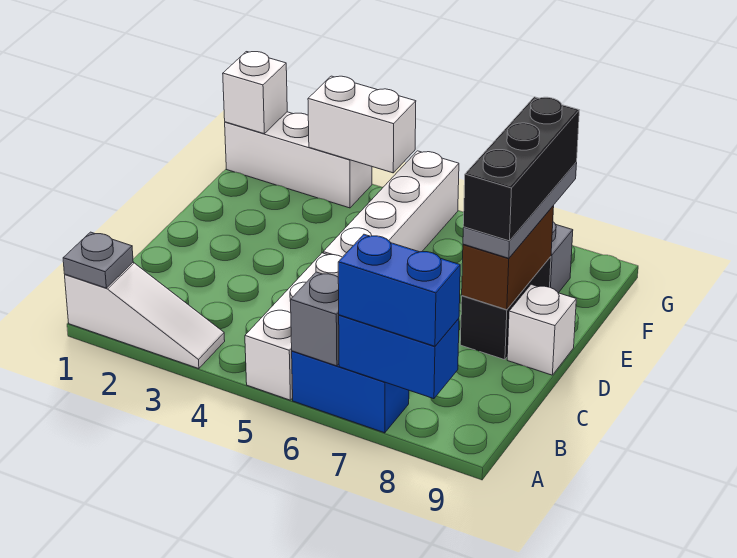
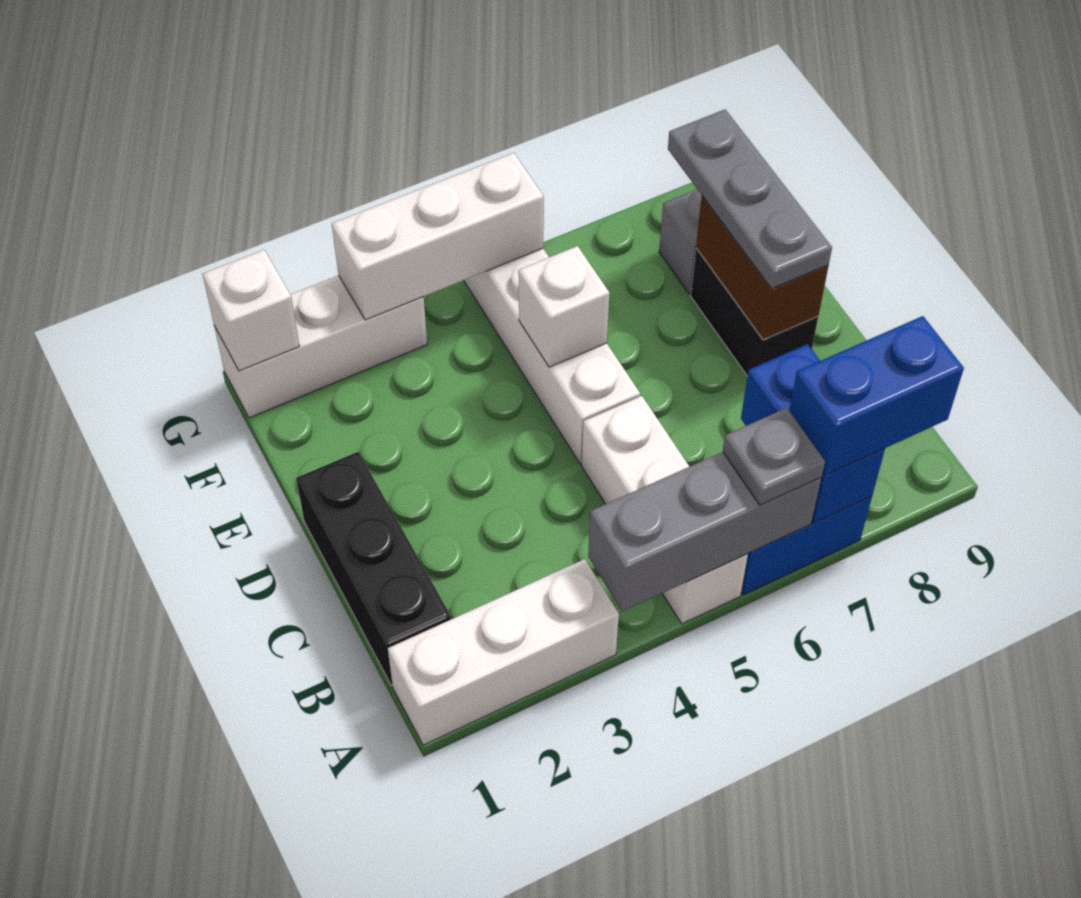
white 1x3 slope [65,263,225,369] -> white 1x3 brick [388,559,619,745]
grey 1x1 plate [63,232,133,288] -> grey 1x1 plate moved to [723,408,825,505]
grey 1x1 brick [291,272,339,366] -> grey 1x3 brick [588,452,821,611]
blue 1x2 brick [339,315,459,399] -> blue 1x2 brick turned to [741,344,885,523]
black 1x3 brick [463,97,579,241] -> black 1x3 brick moved to [296,452,451,686]
white 1x1 brick [507,284,576,375] -> white 1x1 brick moved to [518,246,610,367]
white 1x2 brick [308,76,416,173] -> white 1x3 brick [332,153,544,320]

